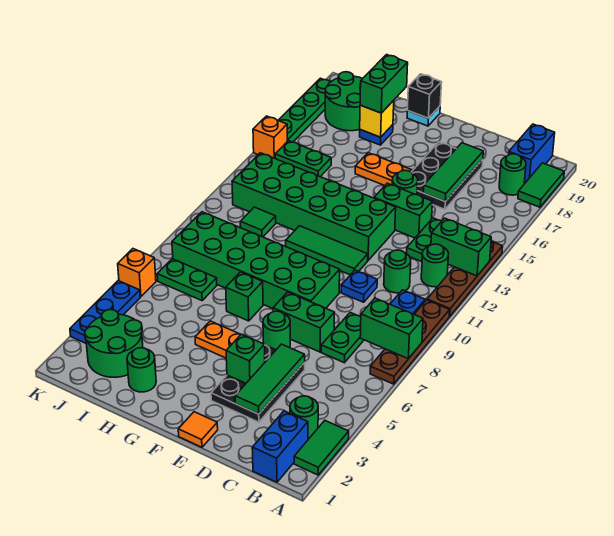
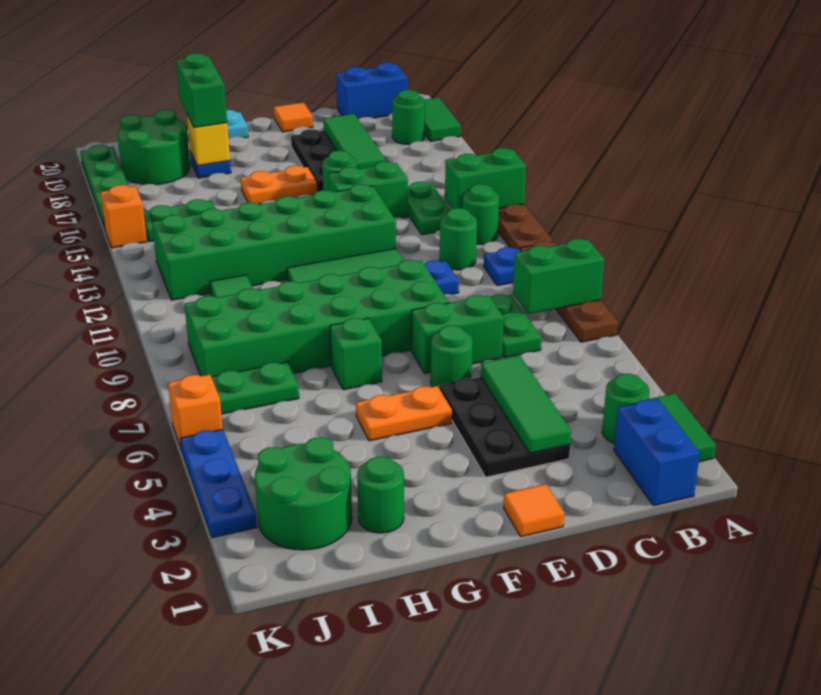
blue 1x2 brick [509,124,555,182] -> blue 1x2 brick turned to [336,63,407,119]
green 1x1 brick [226,334,265,383] -> none
none -> orange 1x1 tile [274,102,313,132]
black 1x1 brick [407,74,442,118] -> none

